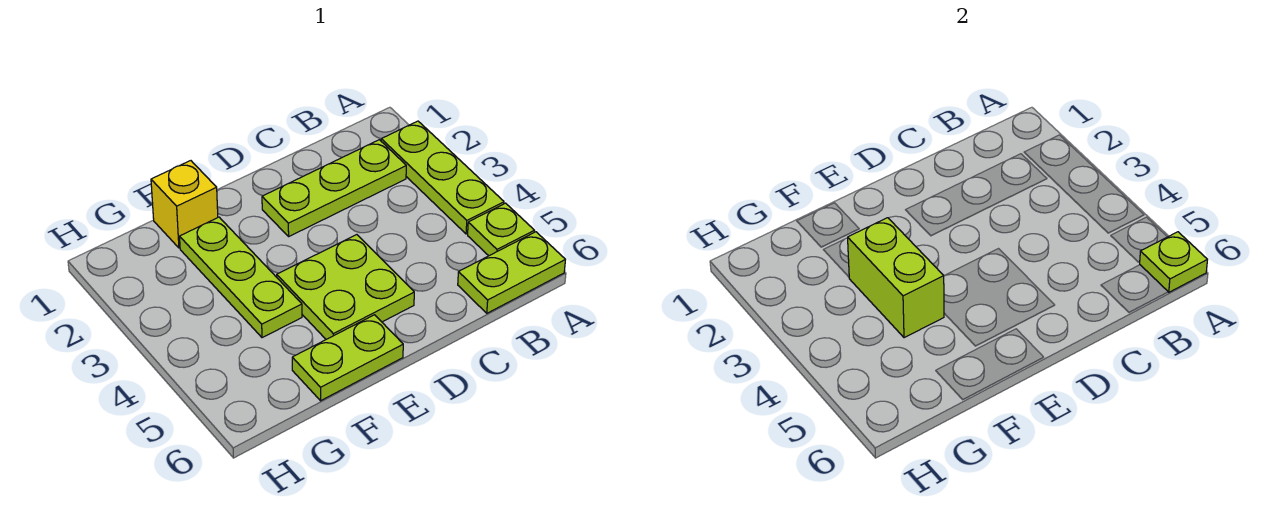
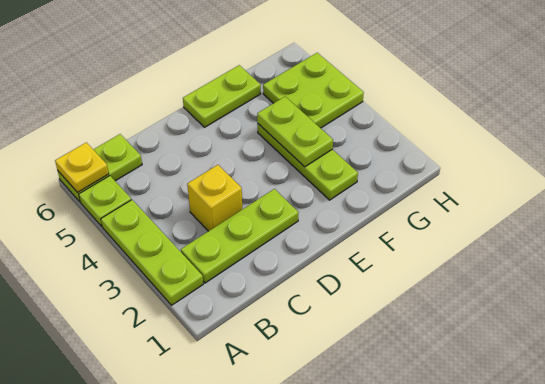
lime 1x1 plate [1139,232,1207,292] -> yellow 1x1 plate [55,142,109,192]
lime 2x2 plate [277,235,414,339] -> lime 2x2 plate moved to [263,53,364,128]
yellow 1x1 brick [151,161,218,248] -> yellow 1x1 brick moved to [187,165,242,231]
lime 1x2 brick [848,218,944,338] -> lime 1x2 plate [257,97,333,167]

